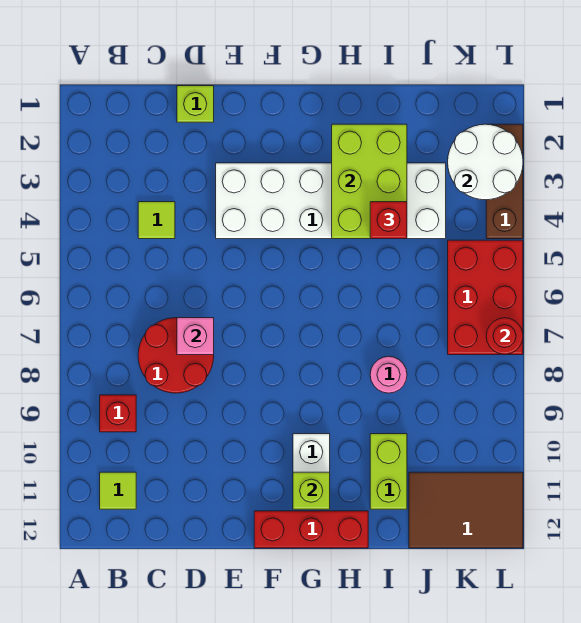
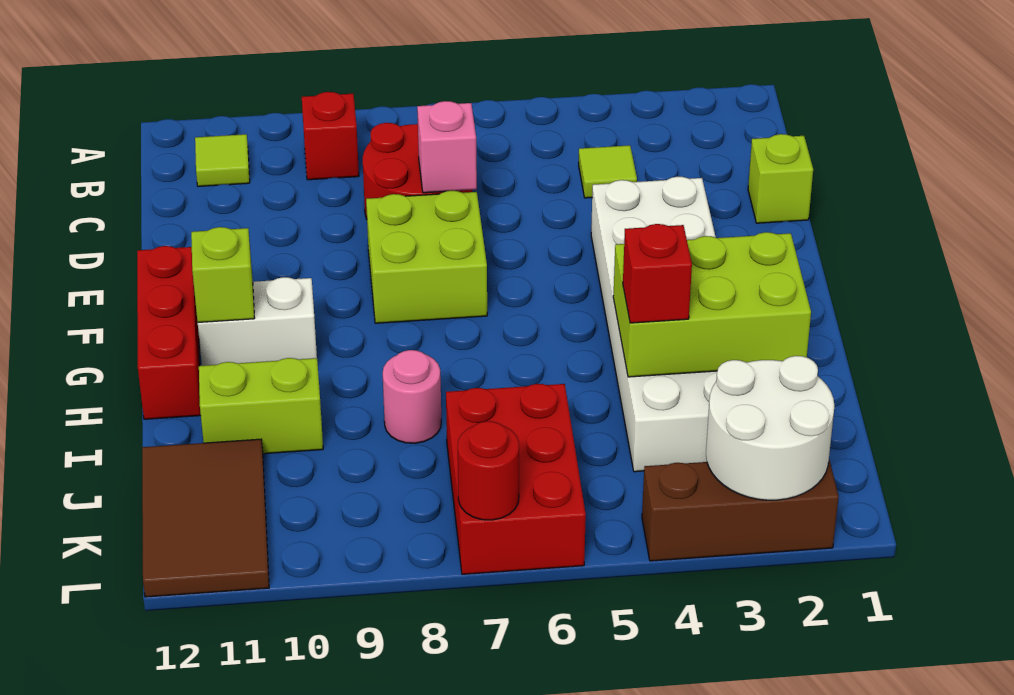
none -> lime 2x2 brick [366,191,487,323]
red 2x3 brick [448,240,523,355] -> red 2x3 brick turned to [446,384,586,574]

